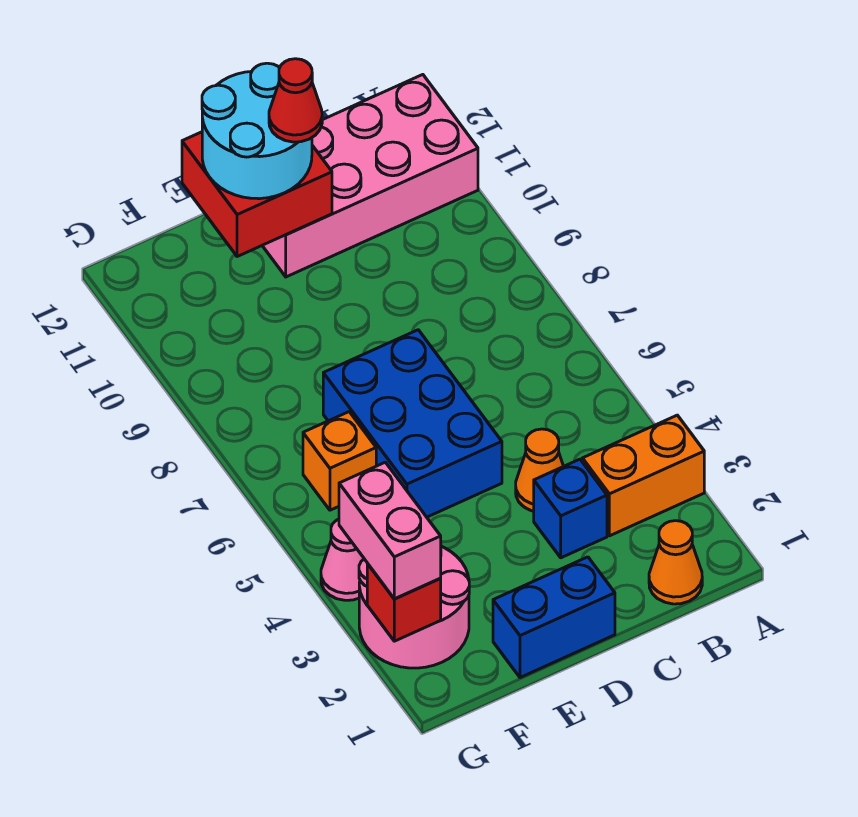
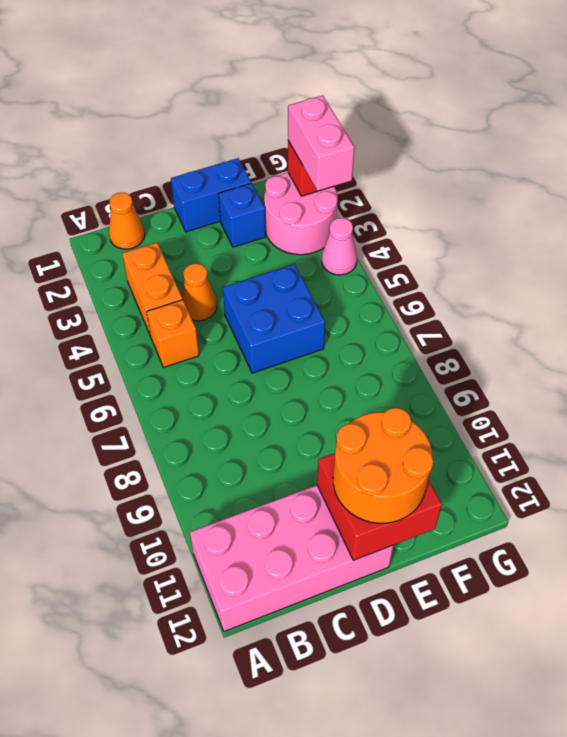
orange 1x2 brick [582,415,704,536] -> orange 1x2 brick turned to [122,243,183,336]
blue 1x1 brick [534,459,607,558] -> blue 1x1 brick moved to [218,183,265,247]
blue 2x3 brick [323,330,502,517] -> blue 2x2 brick [223,264,325,373]
cyan 2x2 round brick [202,63,312,199] -> orange 2x2 round brick [333,408,433,523]
red 1x1 cone [269,59,322,142] -> none
orange 1x1 brick [303,412,376,510] -> orange 1x1 brick moved to [147,300,199,367]

